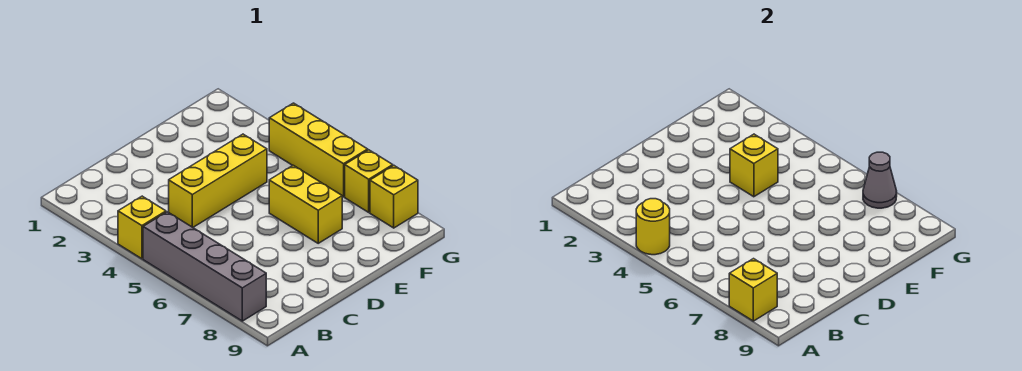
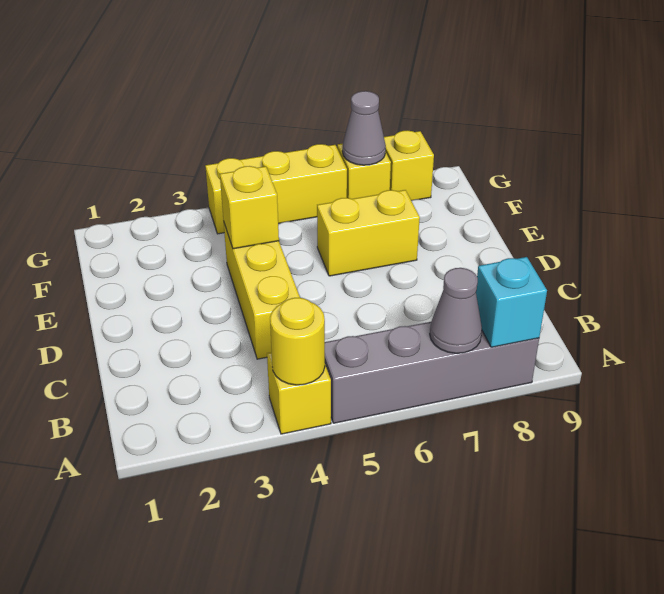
none -> grey 1x1 cone [430,268,482,353]
yellow 1x1 brick [729,259,777,321] -> cyan 1x1 brick [476,257,547,347]

